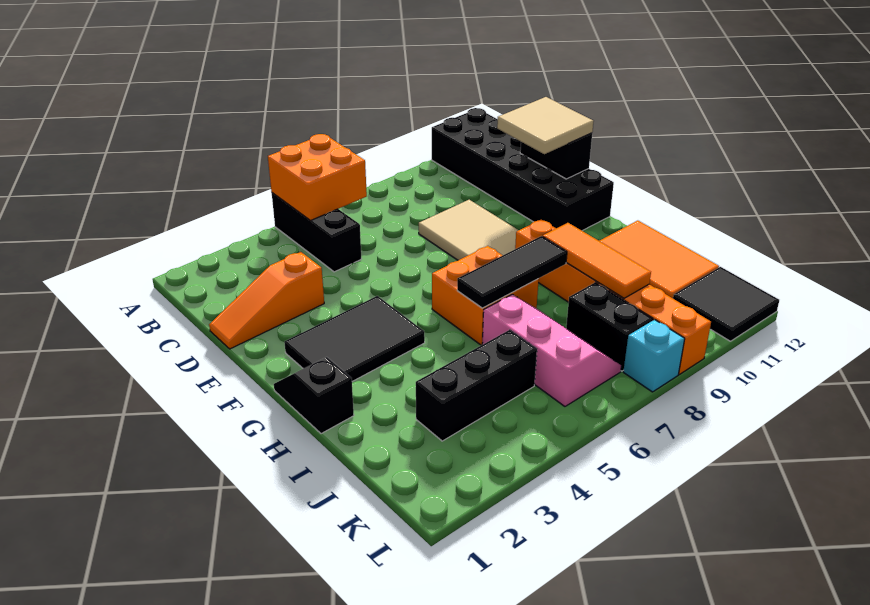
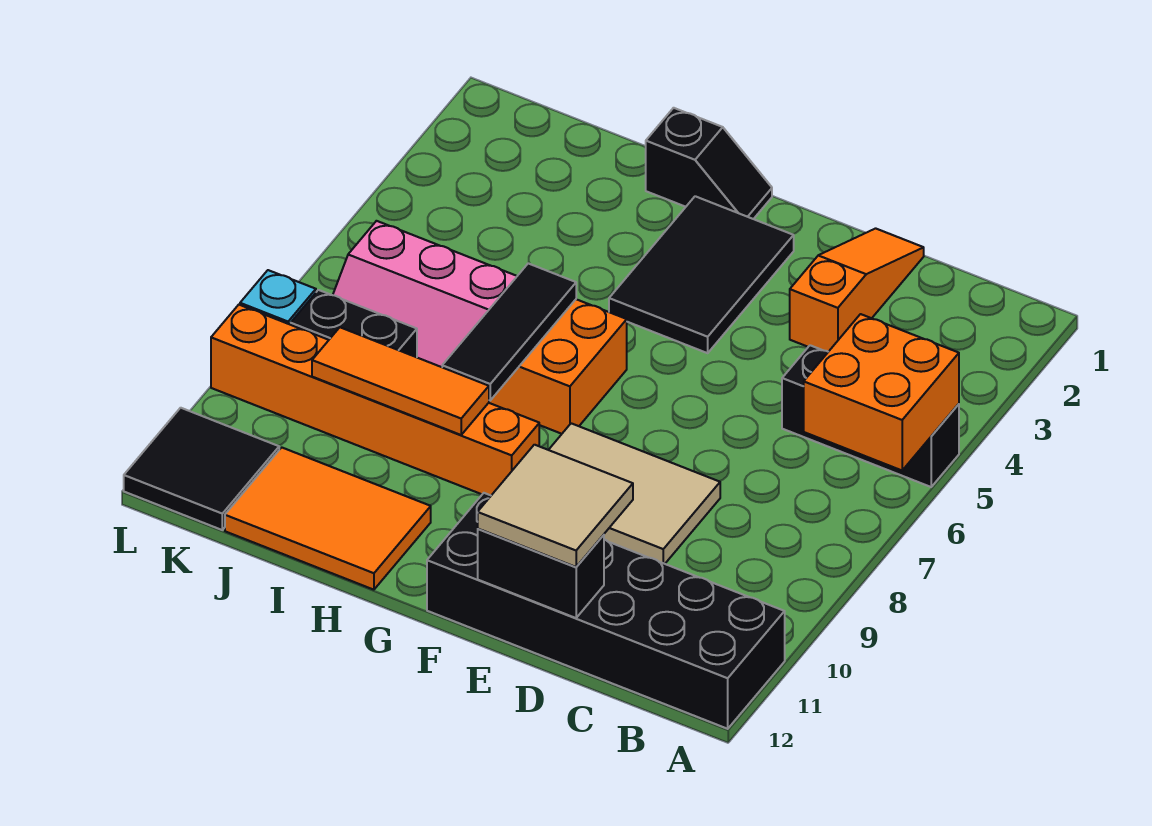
black 1x3 brick [416,330,537,441] -> none

